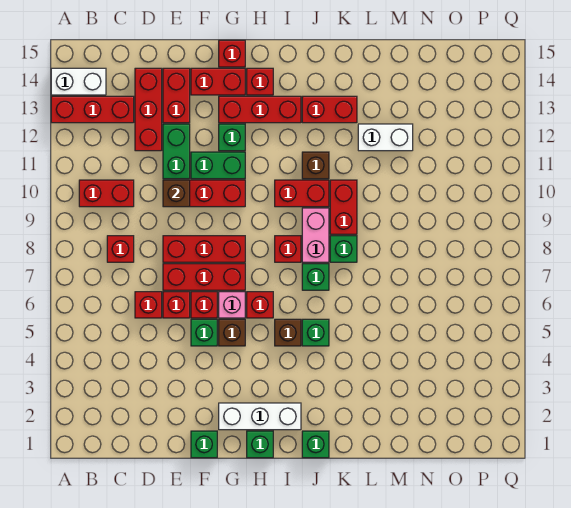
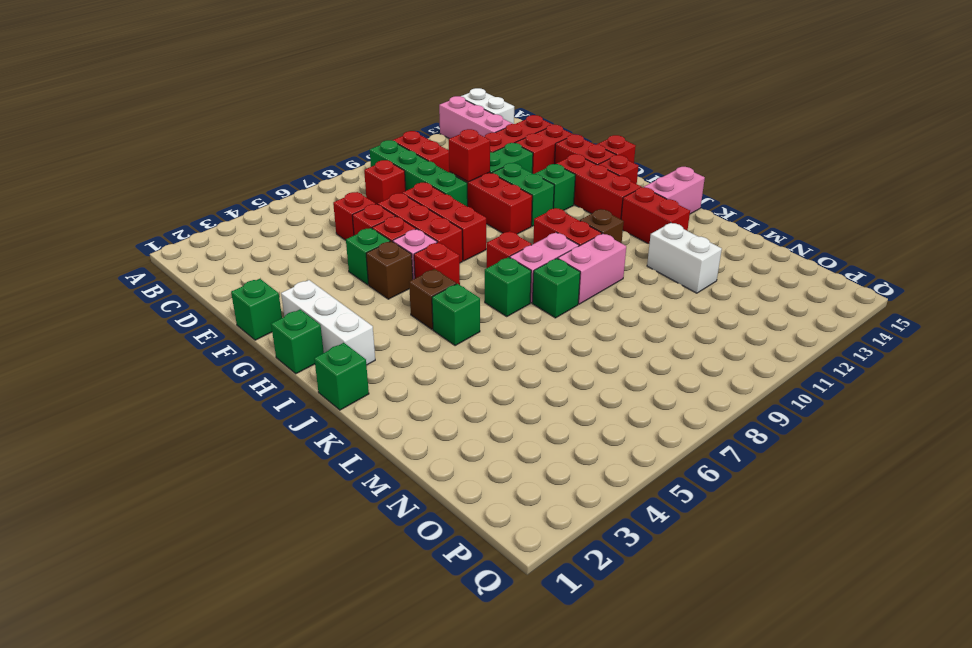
red 1x3 brick [51,96,134,123] -> pink 1x3 brick [439,96,512,139]
none -> green 1x4 brick [370,140,468,207]
brown 1x1 brick [163,180,190,207] -> red 1x1 brick [449,129,490,182]
none -> pink 1x2 brick [644,167,705,214]
red 1x2 brick [330,180,357,234] -> pink 1x2 brick [558,234,626,304]

